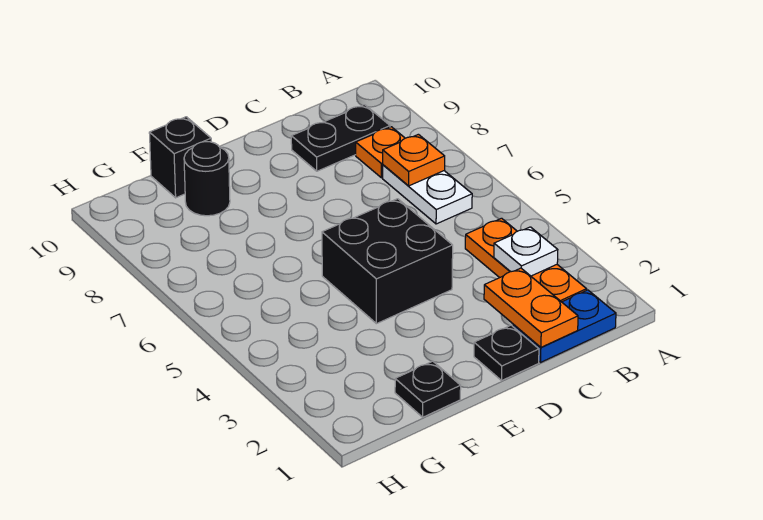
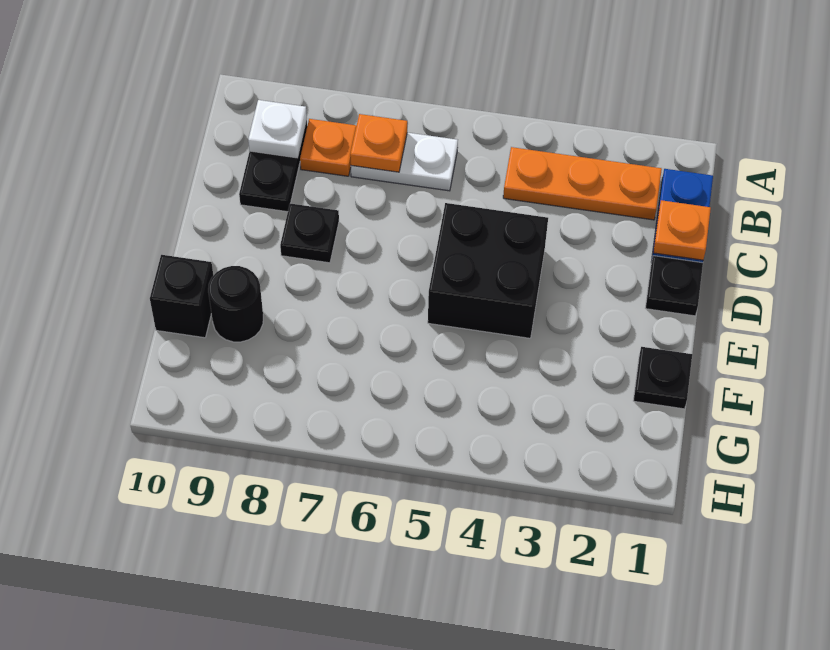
white 1x1 plate [494,227,558,276] -> white 1x1 plate moved to [248,100,307,158]
orange 1x2 plate [484,268,578,347] -> orange 1x1 plate [653,200,711,260]
none -> black 1x1 plate [280,203,339,263]

